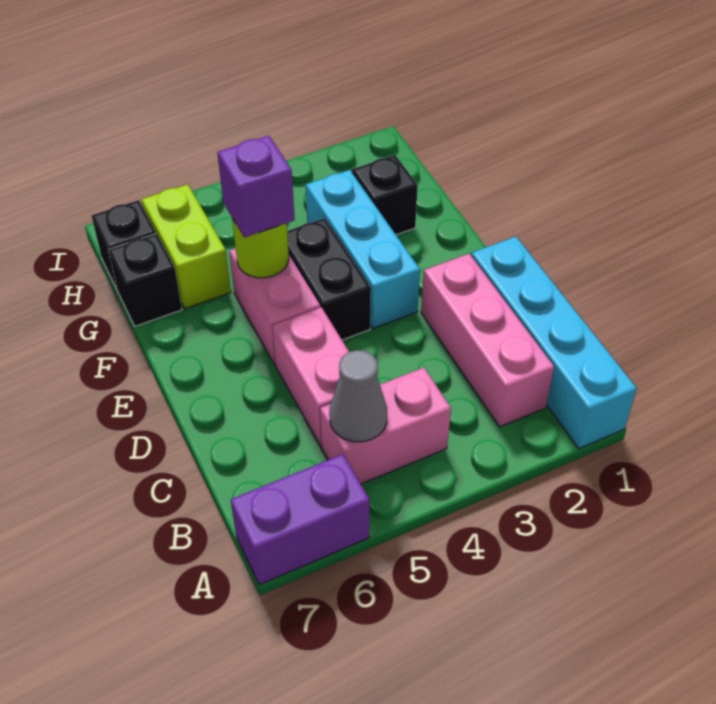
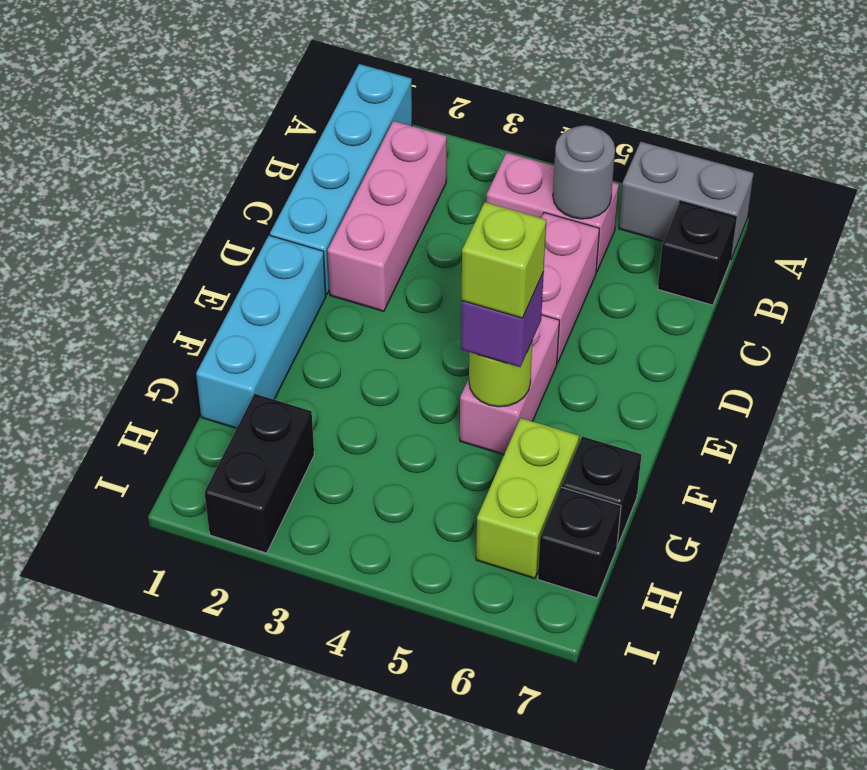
purple 1x2 brick [231,454,370,585] -> grey 1x2 brick [619,142,754,260]
grey 1x1 cone [329,350,387,442] -> grey 1x1 round brick [553,125,615,219]
cyan 1x3 brick [306,170,420,328] -> cyan 1x3 brick moved to [196,235,326,428]
black 1x2 brick [287,218,371,340] -> black 1x2 brick moved to [205,394,314,553]
none -> lime 1x1 brick [461,202,546,318]
black 1x1 brick [352,155,418,235] -> black 1x1 brick moved to [658,201,736,305]

